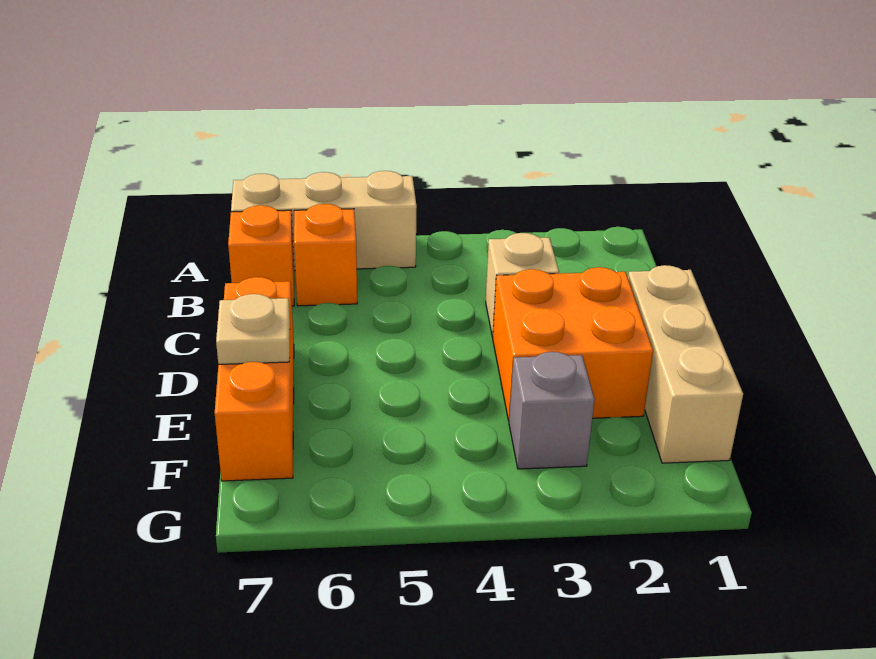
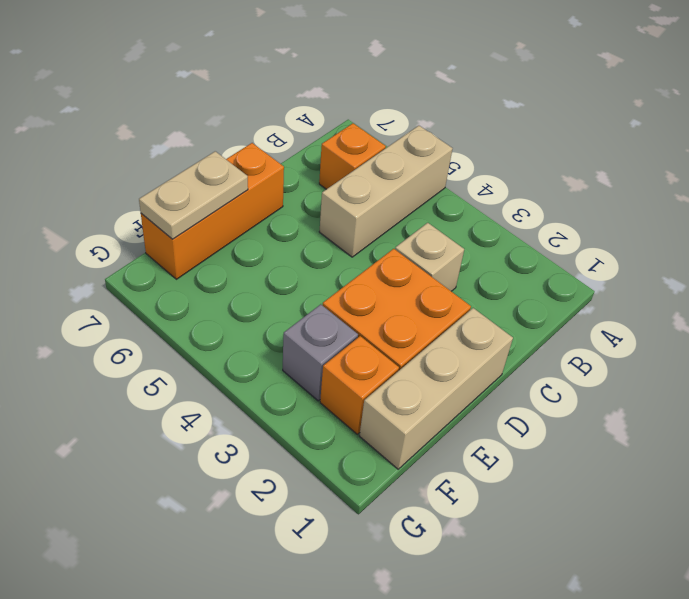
tan 1x3 brick [231,171,417,271] -> tan 1x3 brick turned to [319,126,453,257]
orange 1x1 brick [228,205,294,306] -> orange 1x1 brick moved to [320,336,399,434]
tan 1x1 plate [216,294,290,365] -> tan 1x2 plate [139,151,248,239]

